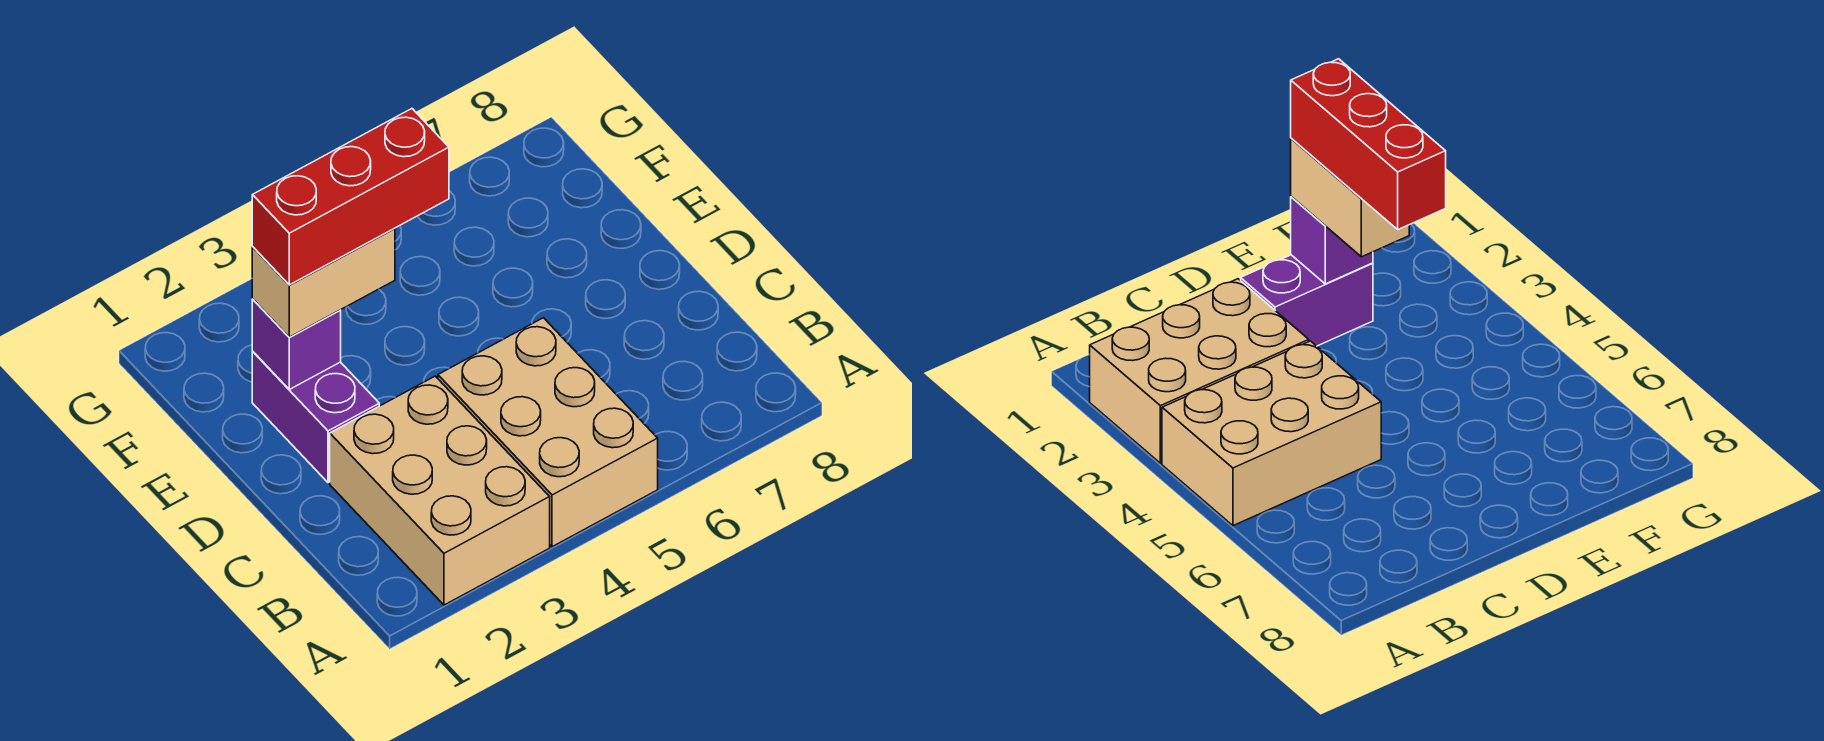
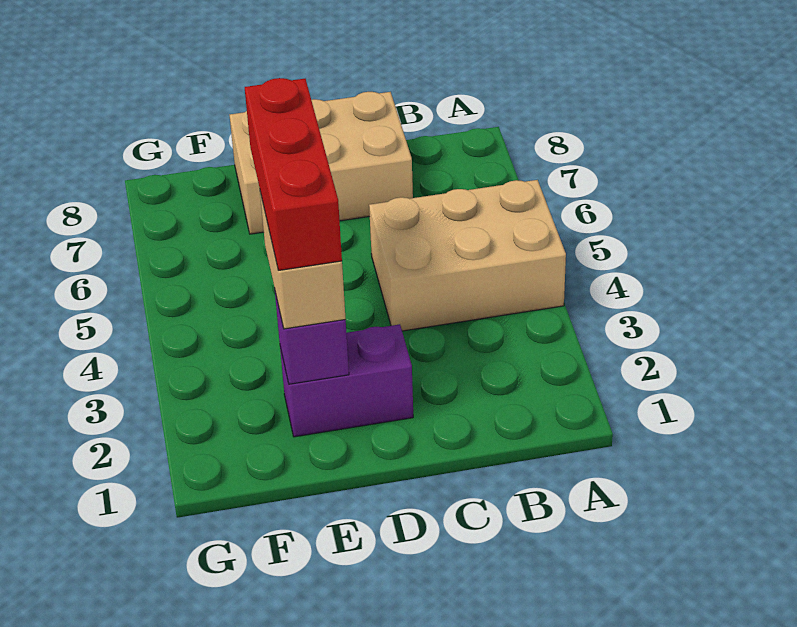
tan 2x3 brick [330,376,550,605] -> tan 2x3 brick moved to [230,92,413,234]

